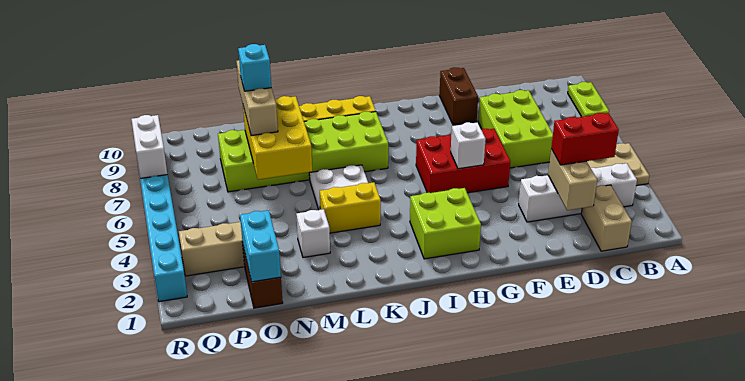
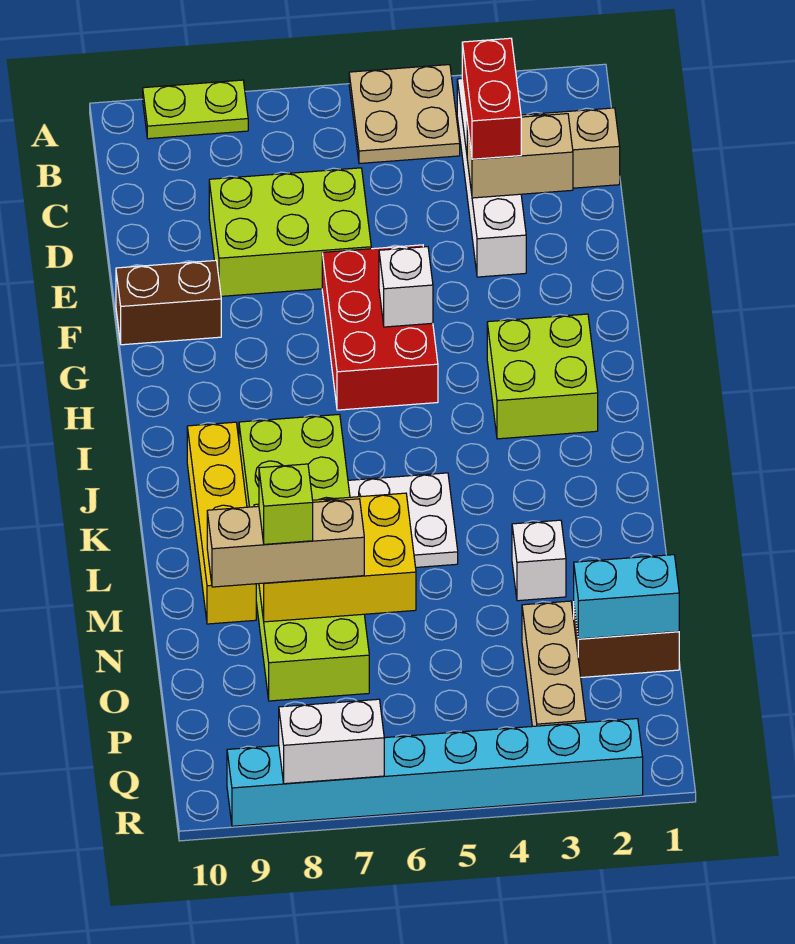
yellow 1x2 brick [320,182,381,233] -> none
cyan 1x1 brick [238,44,271,91] -> lime 1x1 brick [259,464,313,544]

